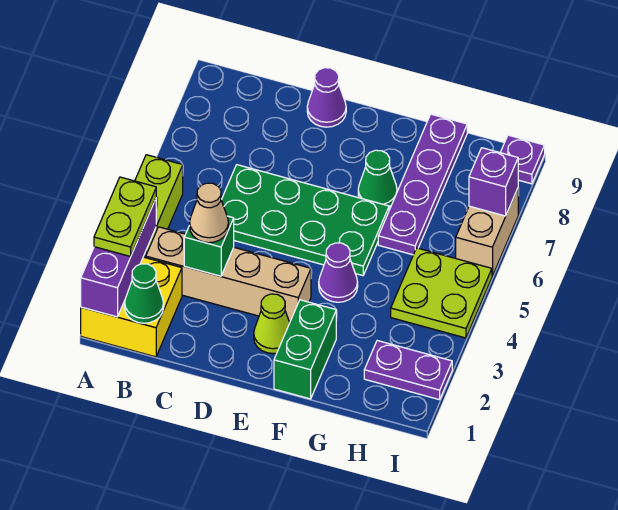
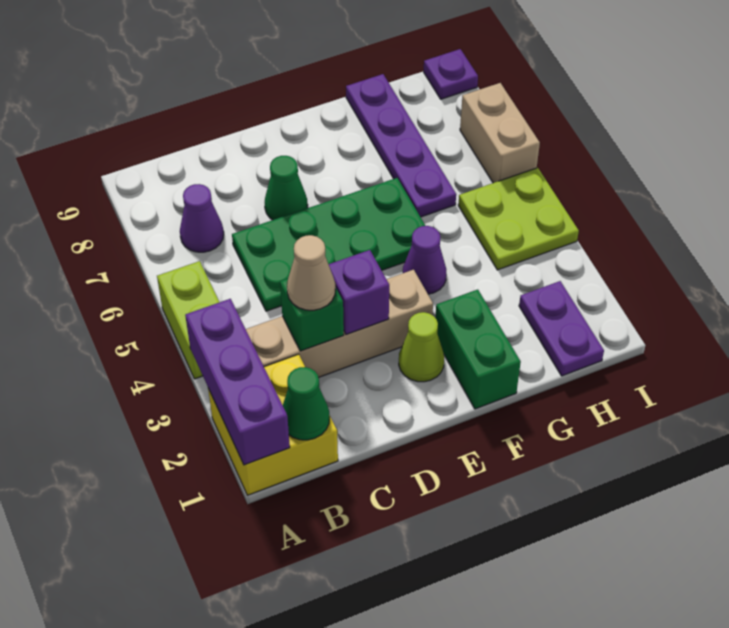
lime 1x2 plate [94,177,156,257] -> none
purple 1x1 cone [307,68,346,127] -> purple 1x1 cone moved to [180,184,224,252]
green 1x1 cone [358,150,397,207] -> green 1x1 cone moved to [265,156,307,220]
purple 1x2 plate [364,341,452,400] -> purple 1x2 plate turned to [519,281,604,376]
purple 1x1 brick [469,148,518,216] -> purple 1x1 brick moved to [329,250,389,335]

